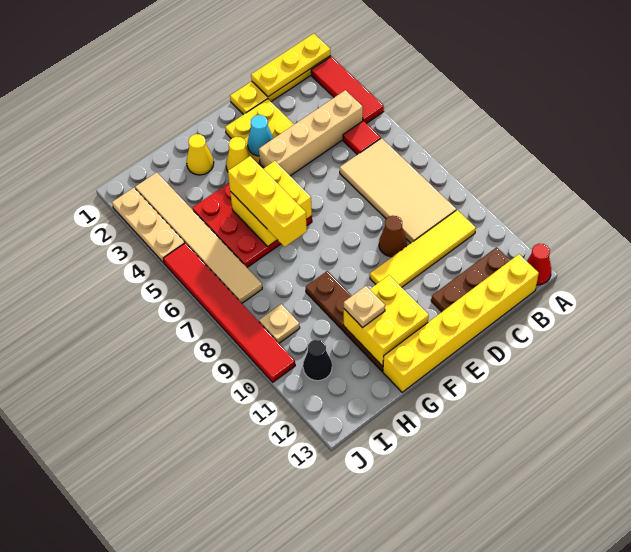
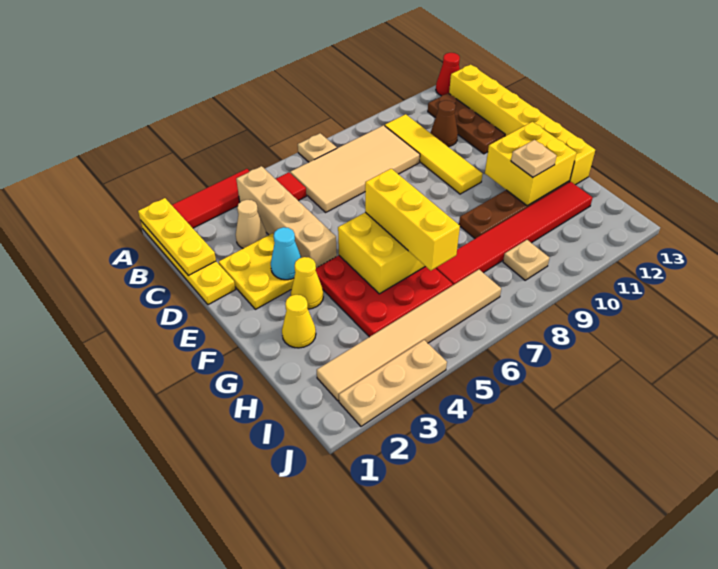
none -> tan 1x1 plate [298,133,337,162]
none -> tan 1x1 cone [236,200,266,248]
brown 1x1 cone [379,216,407,257] -> brown 1x1 cone moved to [431,100,458,147]
yellow 1x3 brick [228,156,307,247] -> yellow 1x3 brick turned to [365,169,460,270]
black 1x1 cone [303,340,332,381] -> none
red 1x6 tile [163,243,295,382] -> red 1x6 tile moved to [436,182,593,285]

